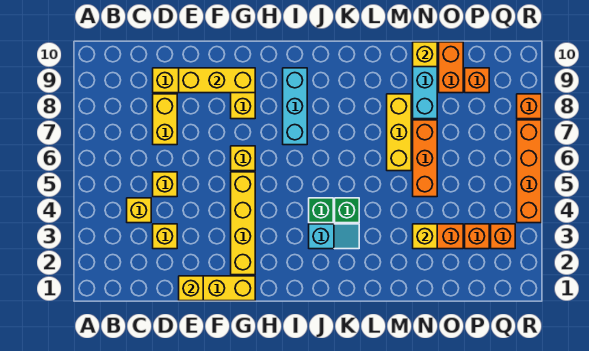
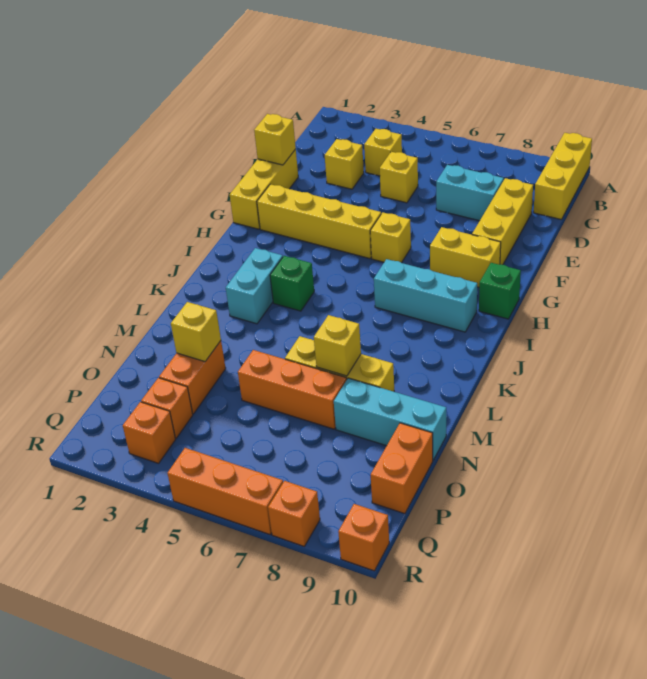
yellow 1x2 brick [153,94,177,145] -> cyan 1x2 brick [436,165,504,221]
yellow 1x3 brick [179,68,255,93] -> yellow 1x3 brick moved to [534,133,592,219]
cyan 1x2 slope [309,224,359,249] -> cyan 1x2 brick [226,248,283,324]
green 1x1 brick [335,198,359,223] -> green 1x1 brick moved to [479,263,521,319]
yellow 1x1 brick [413,42,437,67] -> yellow 1x1 brick moved to [314,315,361,376]
orange 1x2 brick [439,42,463,93] -> orange 1x2 brick turned to [371,423,433,514]
orange 1x1 brick [465,68,489,93] -> orange 1x1 brick moved to [338,504,389,571]
orange 1x4 brick [517,120,541,223] -> orange 1x3 brick [167,448,283,534]

